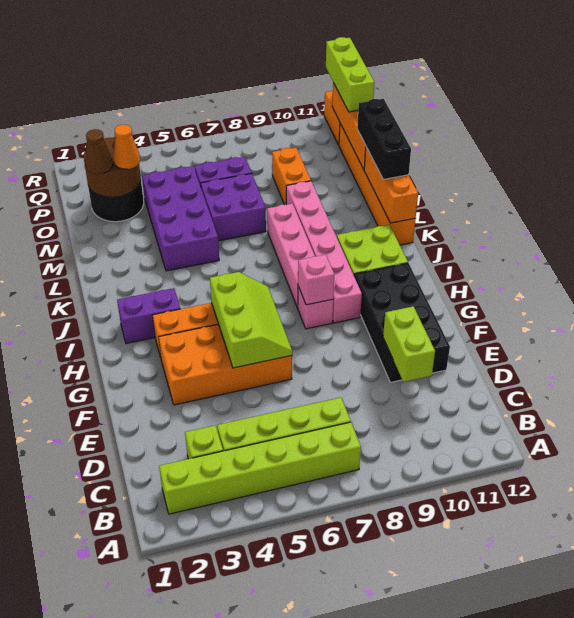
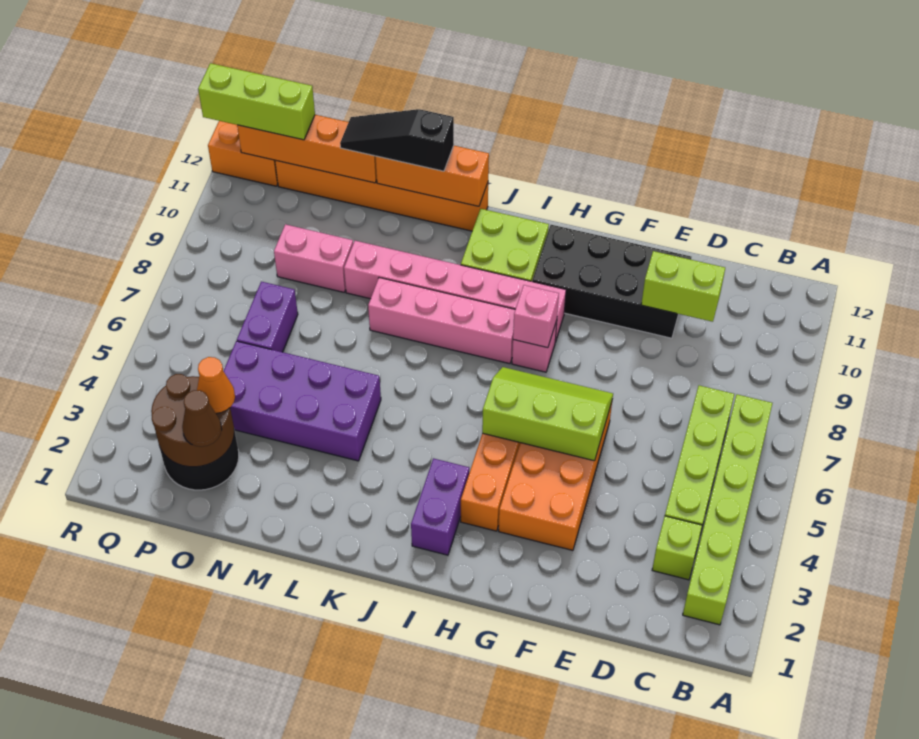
black 1x3 brick [357,99,411,179] -> black 1x3 slope [340,109,454,171]
purple 2x2 brick [201,174,266,241] -> none
orange 1x2 brick [272,148,311,205] -> pink 1x2 brick [274,224,353,292]

